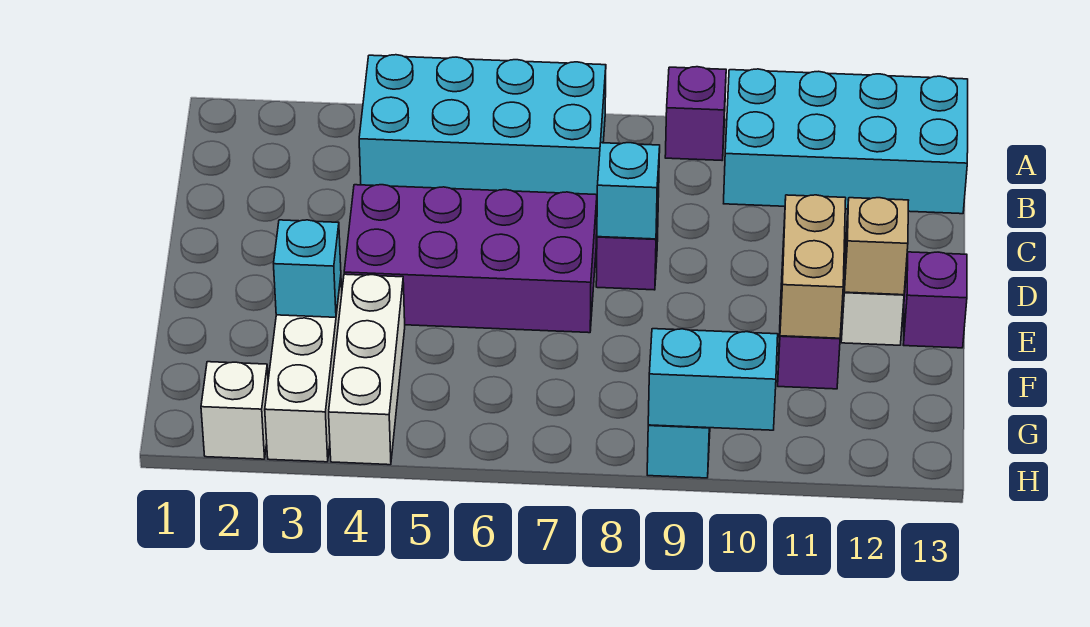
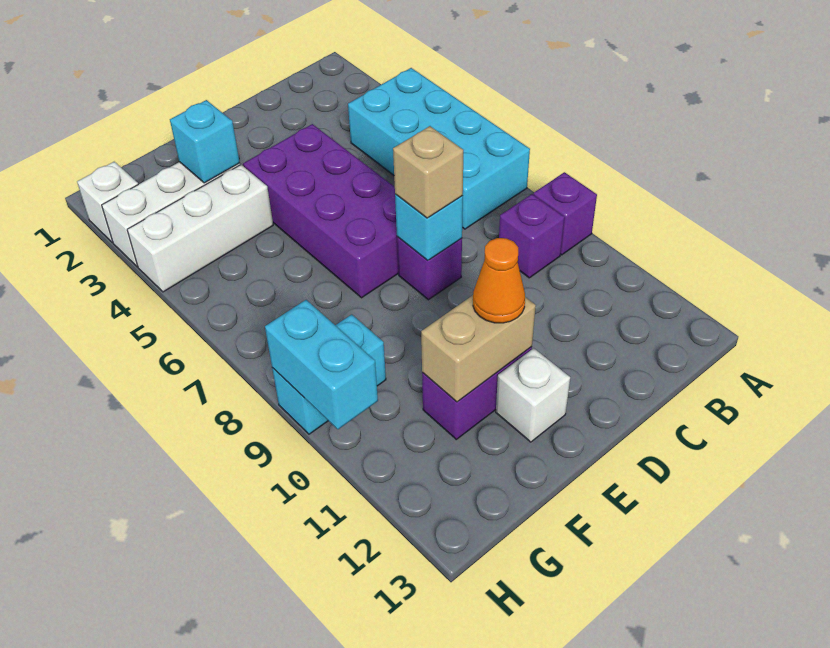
cyan 2x4 brick [724,69,968,214] -> none
none -> orange 1x1 cone [473,238,525,323]
tan 1x1 brick [844,198,909,295] -> tan 1x1 brick moved to [393,126,463,218]
purple 1x1 brick [903,252,967,348] -> purple 1x1 brick moved to [499,194,564,278]

